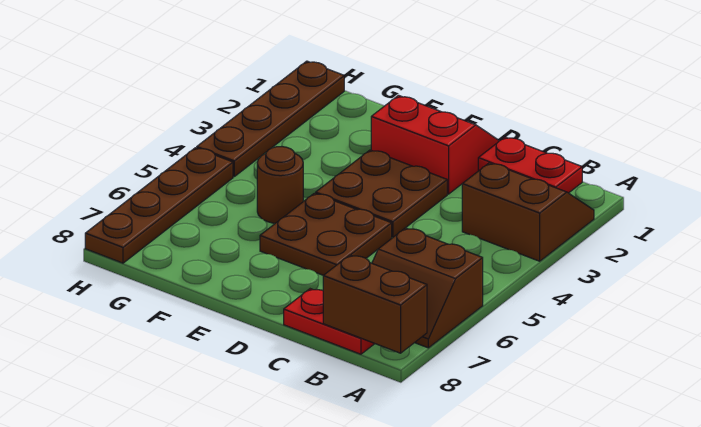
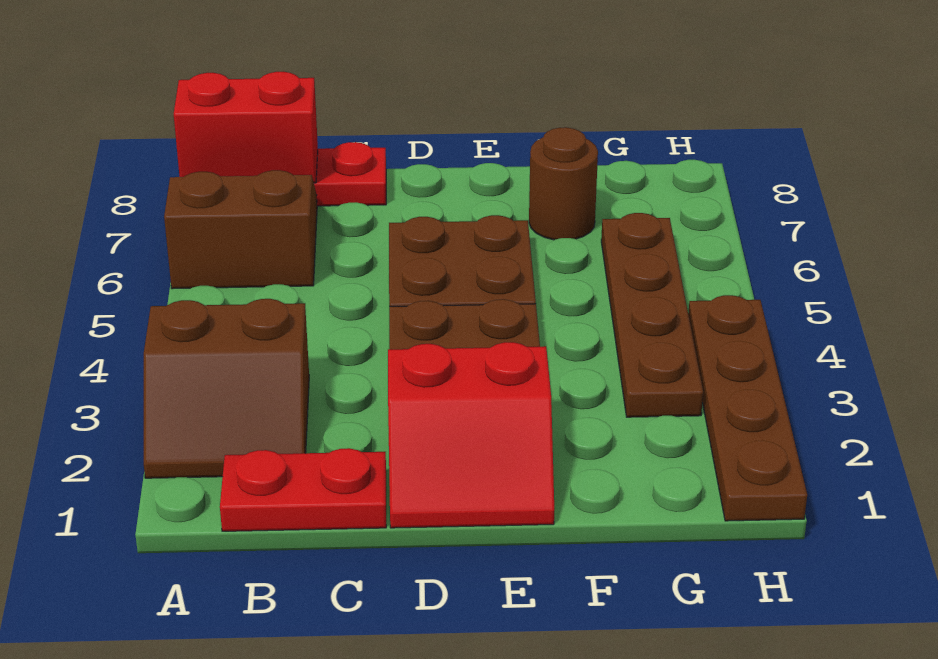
brown 1x2 brick [323,255,427,353] -> red 1x2 brick [174,72,318,183]
brown 1x1 round brick [257,147,303,223] -> brown 1x1 round brick moved to [529,127,598,240]
brown 1x4 plate [85,148,233,263] -> brown 1x4 plate moved to [601,213,703,417]

